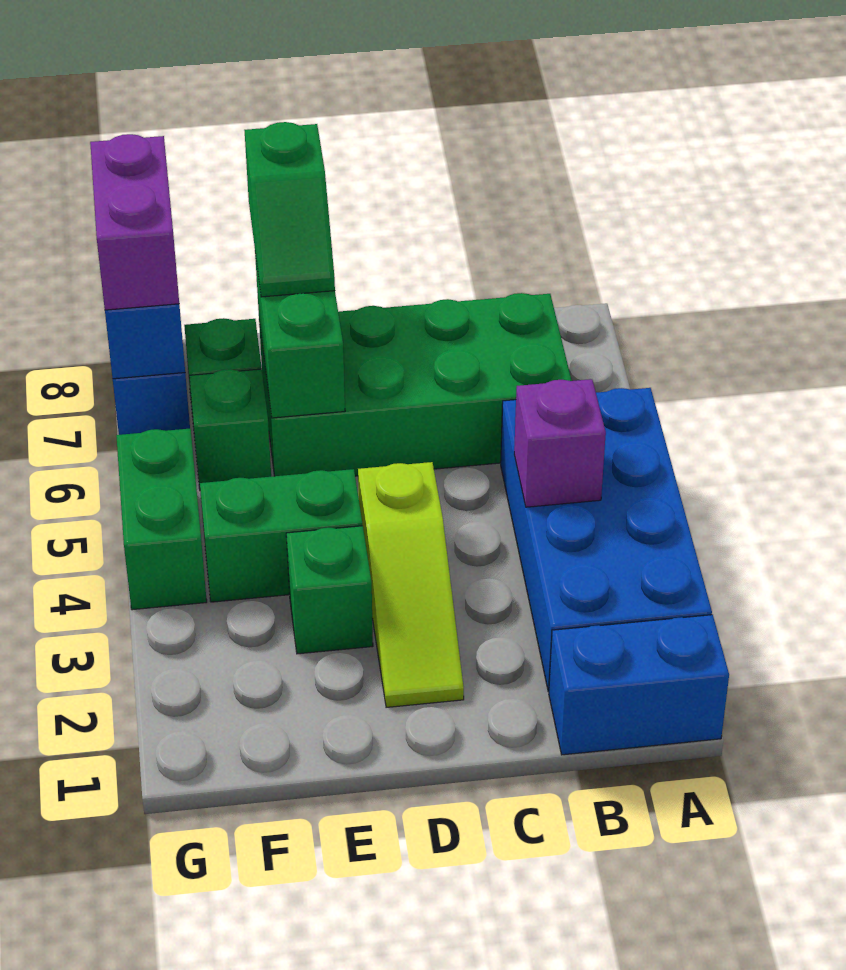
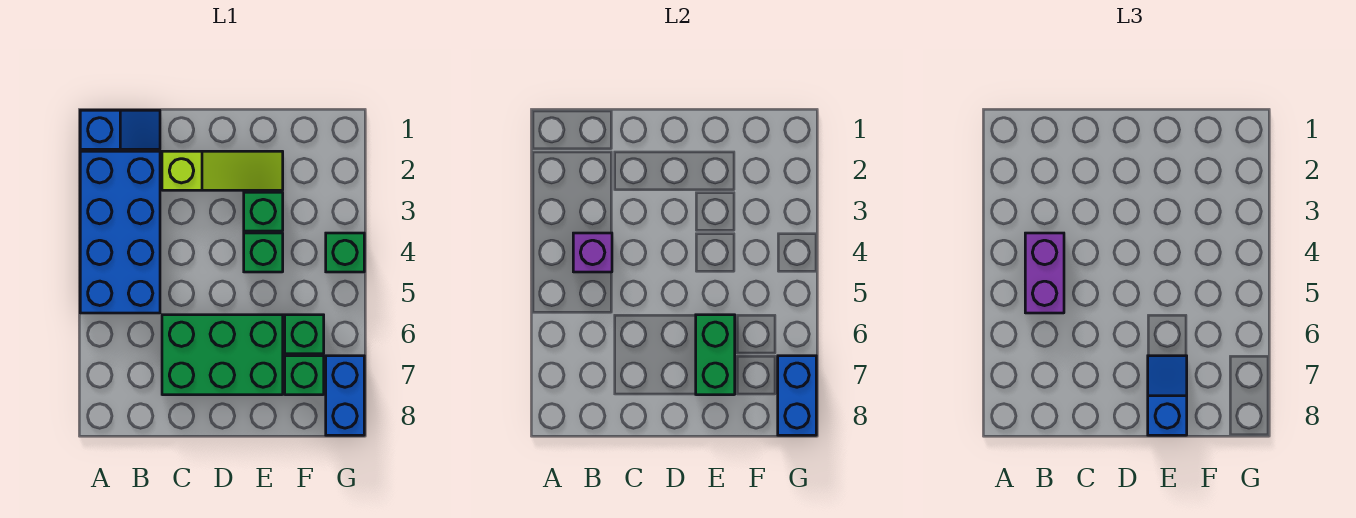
blue 1x2 brick [549,615,729,755] -> blue 1x2 slope [80,110,160,149]
green 2x4 brick [259,293,572,476] -> green 2x3 brick [162,315,283,395]
lime 1x3 slope [358,462,464,707] -> lime 1x3 slope turned to [162,151,283,190]
green 1x2 brick [200,469,362,602] -> green 1x1 brick [244,233,283,272]
green 1x2 slope [245,122,335,297] -> blue 1x2 slope [1148,356,1187,435]
green 1x2 brick [116,429,207,610] -> green 1x1 brick [326,233,364,272]
purple 1x2 brick [90,134,179,310] -> purple 1x2 brick moved to [1025,233,1064,313]

